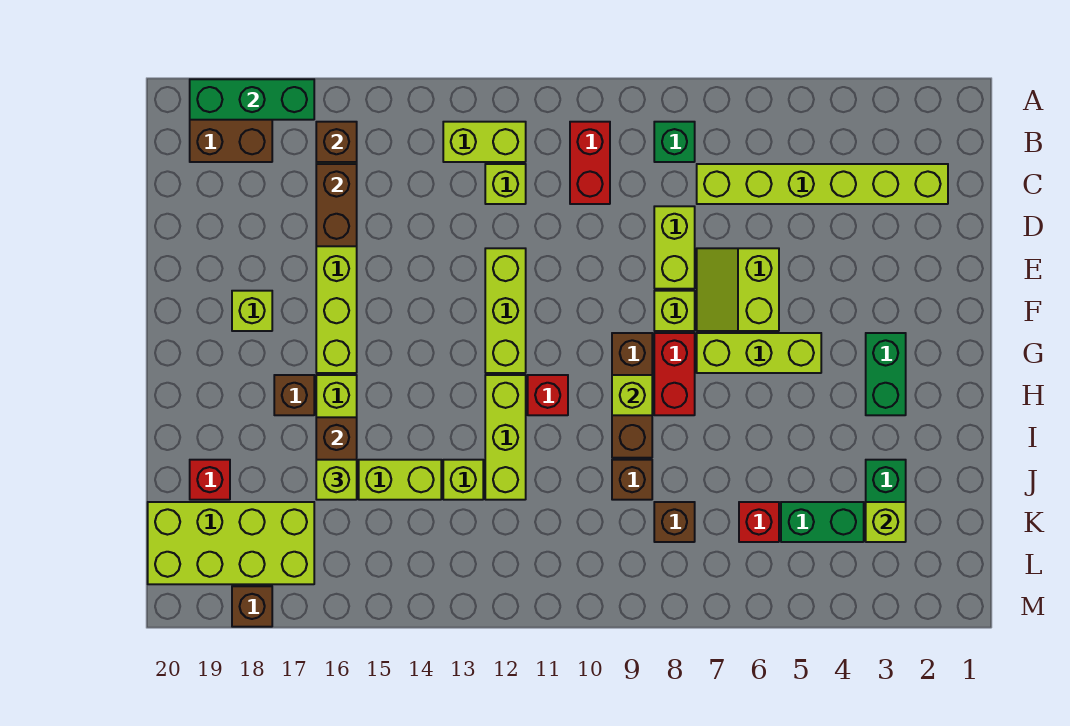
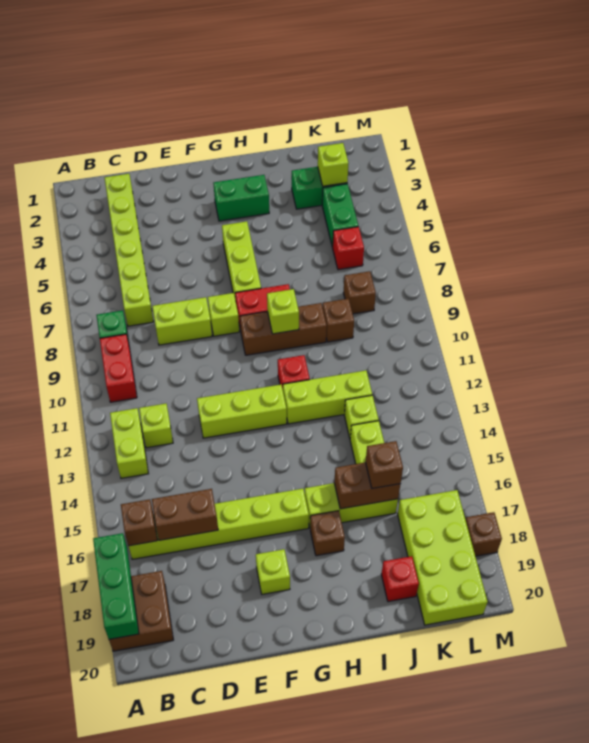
red 1x2 brick [570,122,610,204] -> red 1x2 brick turned to [100,334,137,402]
lime 2x2 slope [697,248,779,331] -> none
lime 1x1 brick [316,460,357,500] -> brown 1x1 brick [366,441,403,488]

